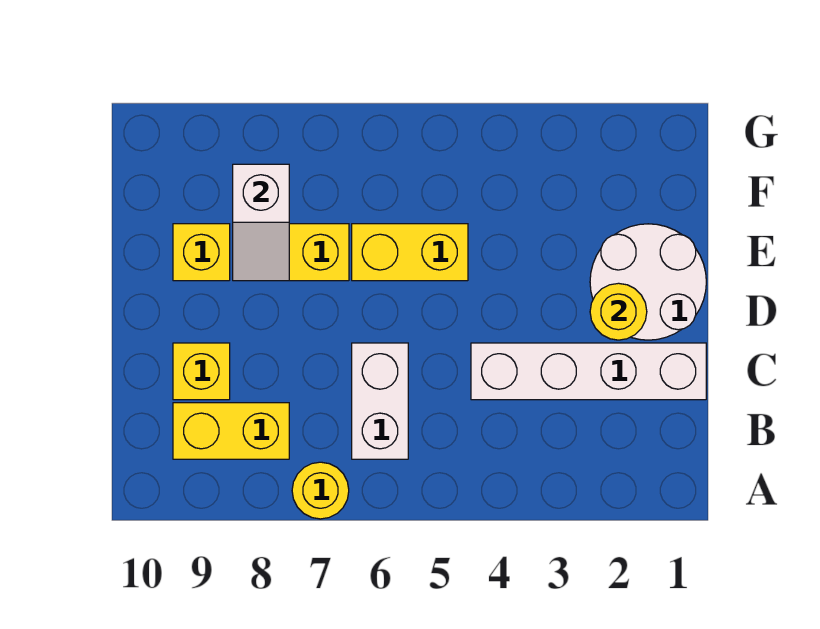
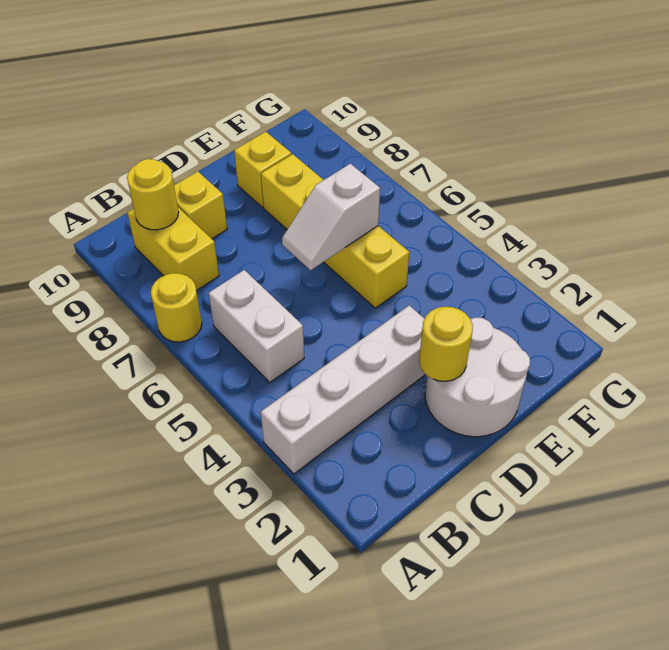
white 1x2 brick [352,343,408,459] -> white 1x2 brick turned to [209,270,304,382]
none -> yellow 1x1 round brick [127,159,179,230]
white 1x4 brick [471,343,706,400] -> white 1x4 brick turned to [261,305,425,474]
white 1x2 slope [233,164,289,281] -> white 1x2 slope moved to [282,164,380,270]

